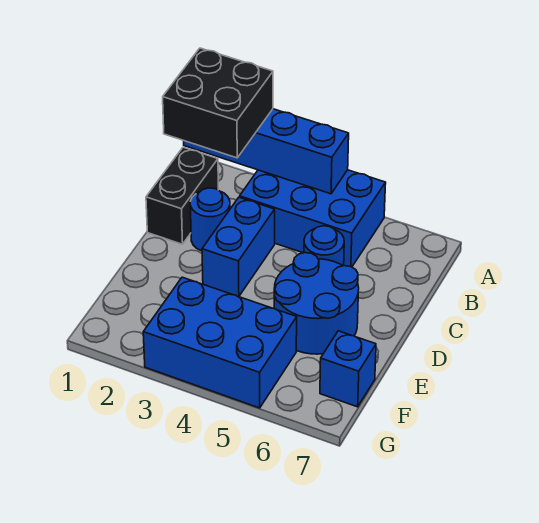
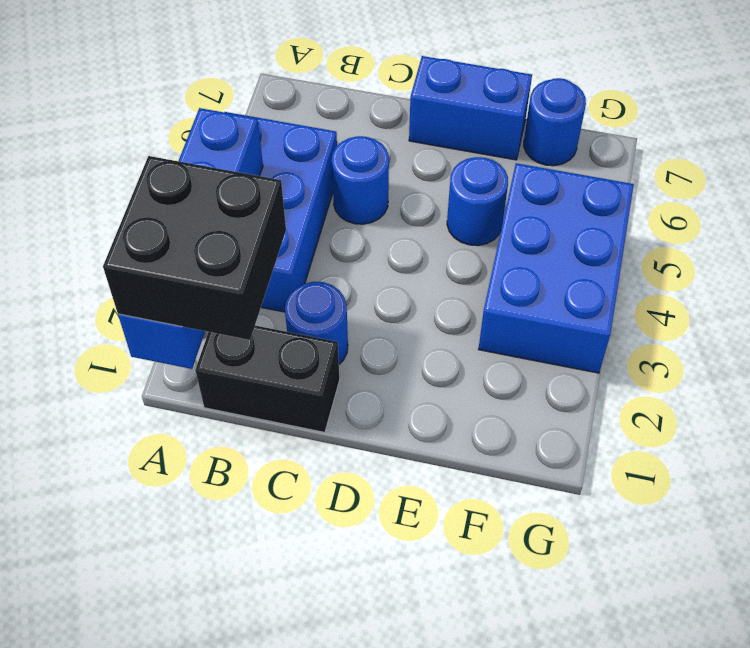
blue 1x2 brick [202,197,275,297] -> blue 1x2 brick moved to [409,56,532,160]
blue 2x2 round brick [274,253,359,354] -> blue 1x1 round brick [447,157,508,246]
blue 1x1 brick [320,331,376,407] -> blue 1x1 round brick [524,78,586,166]

